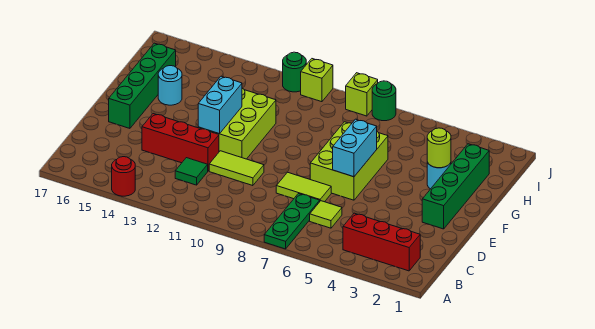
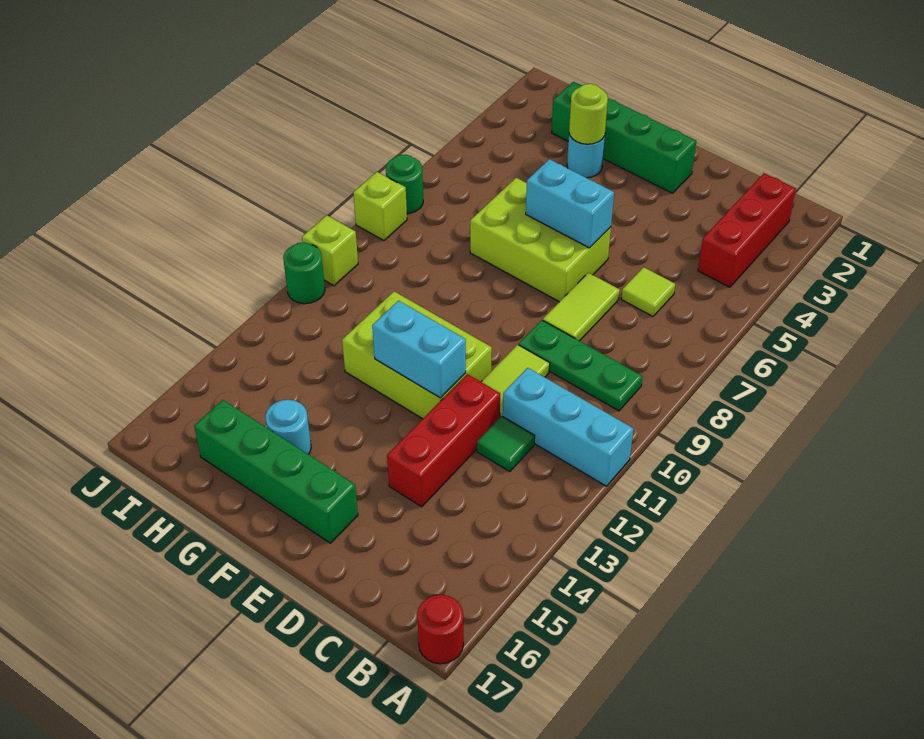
green 1x3 plate [264,194,320,249] -> green 1x3 plate moved to [519,320,643,411]
none -> cyan 1x3 brick [503,368,633,486]
red 1x1 round brick [112,157,135,196] -> red 1x1 round brick moved to [417,595,464,664]

